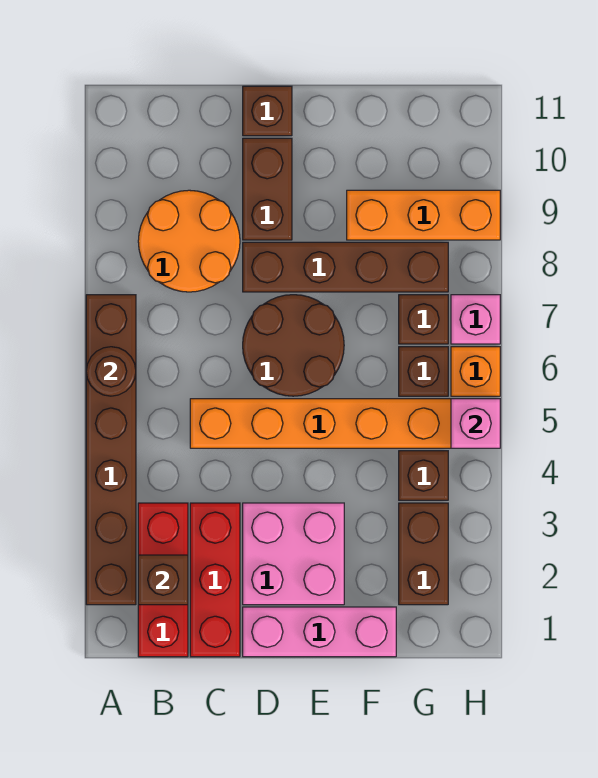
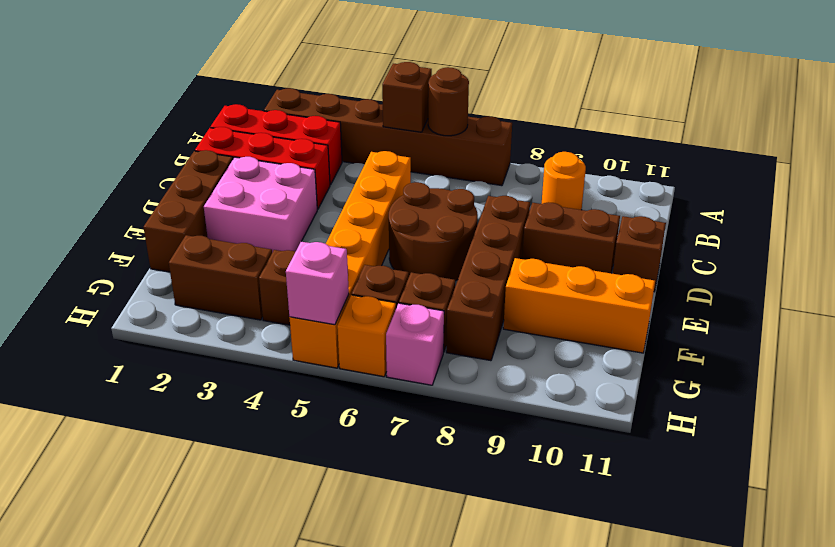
brown 1x1 brick [138,555,188,605] -> brown 1x1 brick moved to [382,62,432,132]
orange 2x2 round brick [138,190,240,292] -> orange 1x1 round brick [542,152,586,210]
pink 1x3 brick [243,607,396,657] -> brown 1x3 brick [143,150,233,272]
orange 1x3 brick [347,190,500,240] -> orange 1x3 brick turned to [503,258,655,353]

